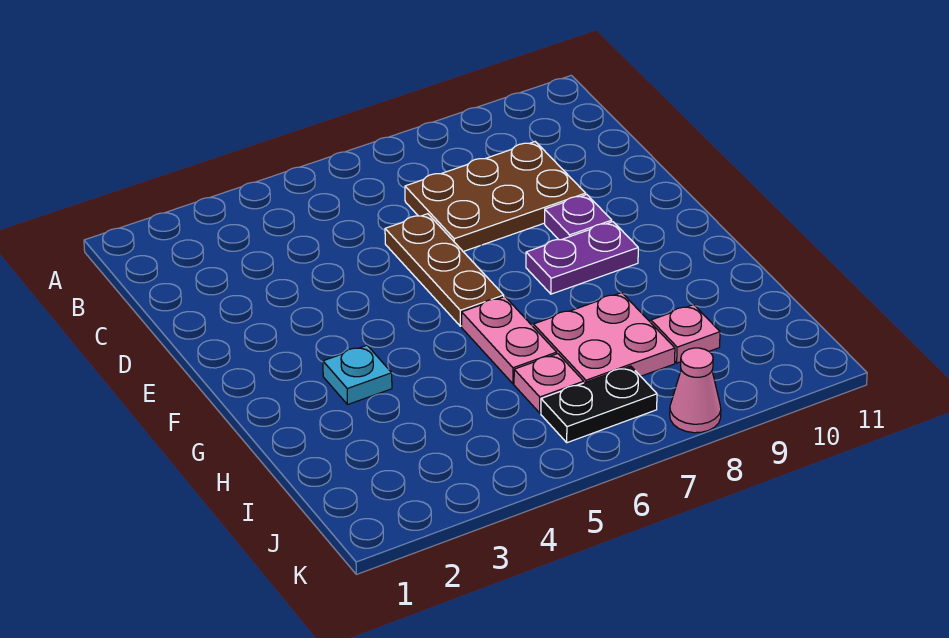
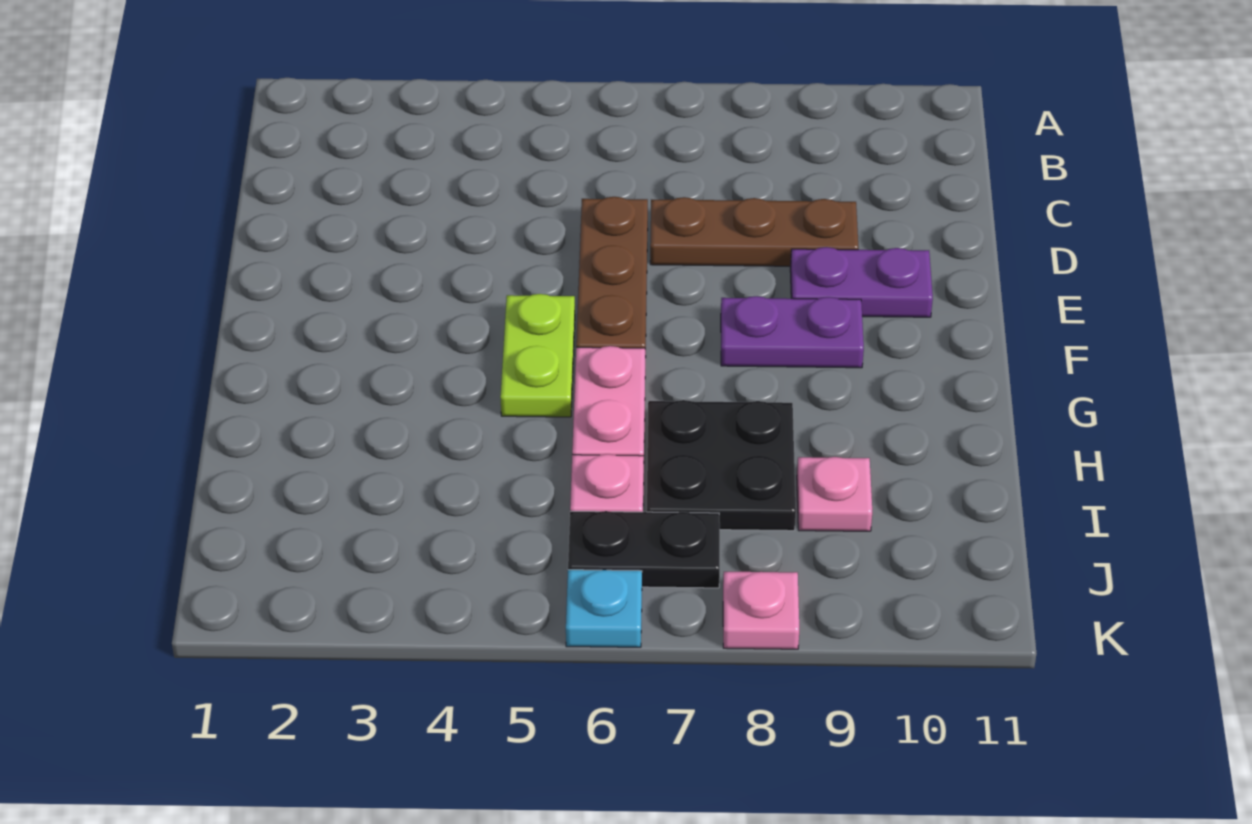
brown 2x3 plate [405,142,586,251] -> brown 1x3 plate [650,197,858,266]
purple 1x1 plate [545,195,612,240] -> purple 1x2 plate [790,247,933,317]
none -> lime 1x2 plate [500,294,575,417]
cyan 1x1 plate [323,345,392,405] -> cyan 1x1 plate moved to [566,570,642,647]
pink 2x2 plate [533,293,675,383] -> black 2x2 plate [647,400,796,531]
pink 1x1 cone [670,348,721,433] -> pink 1x1 plate [723,572,799,649]

